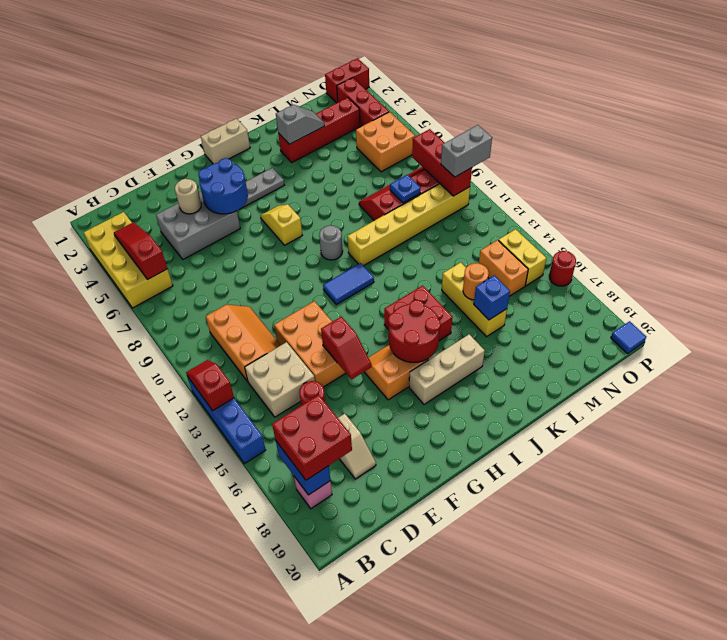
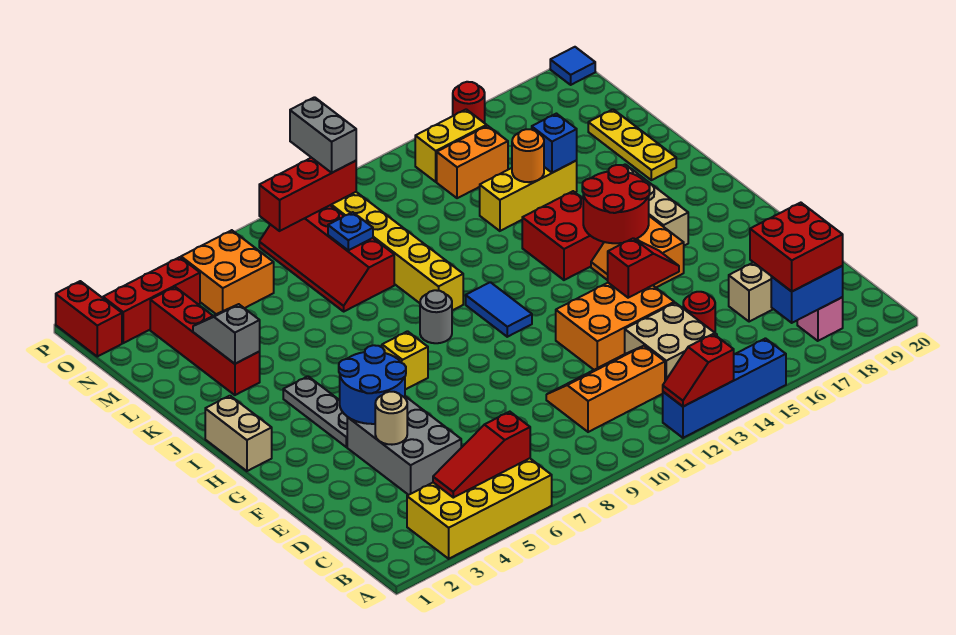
none -> yellow 1x3 plate [588,109,676,180]

